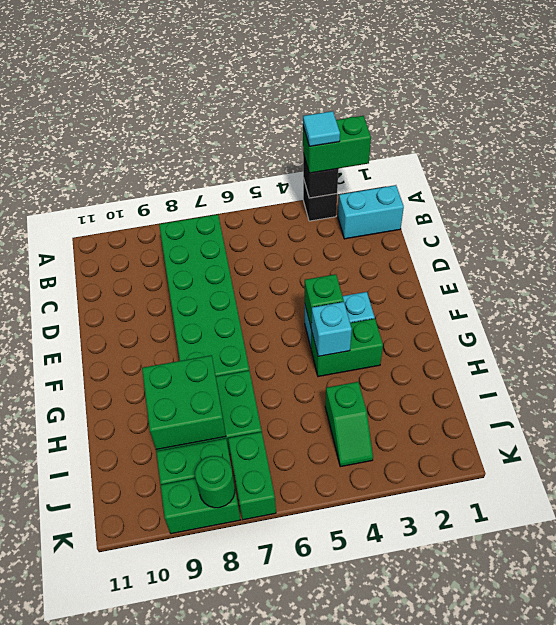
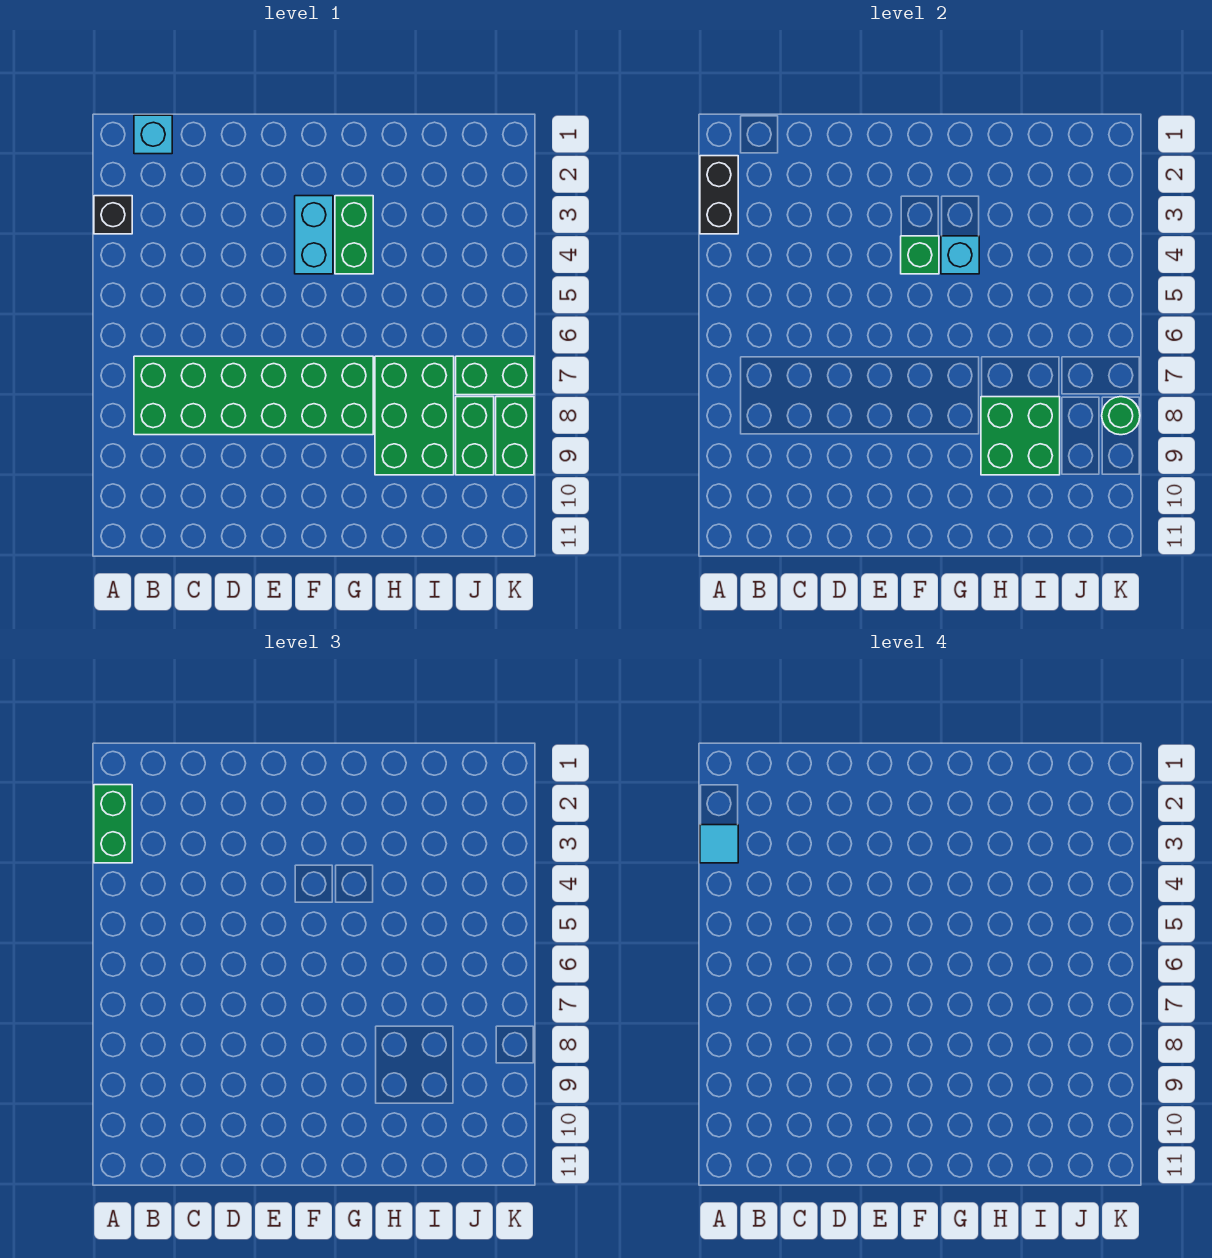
black 1x1 brick [303,153,338,198] -> black 1x2 brick [700,156,738,234]
cyan 1x2 brick [338,185,404,239] -> cyan 1x1 brick [134,115,172,154]
green 1x2 slope [325,382,373,467] -> none

